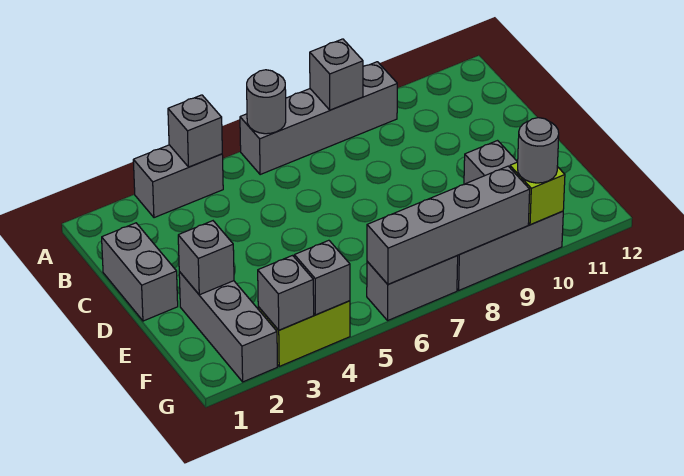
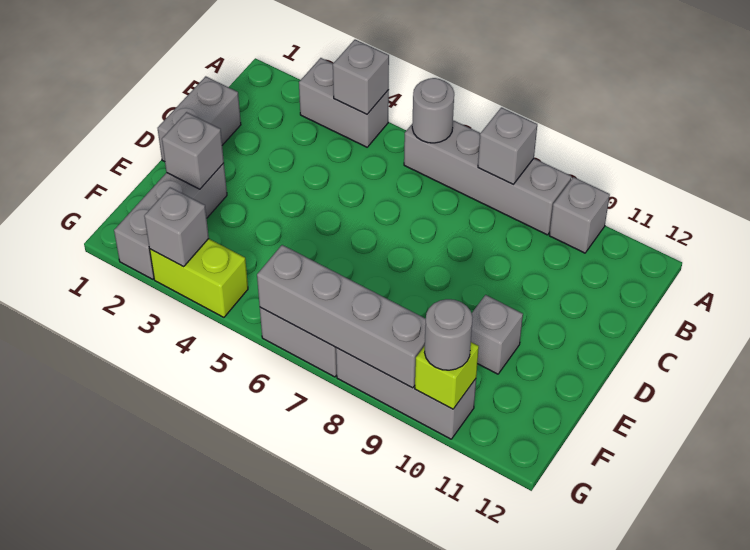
grey 1x1 brick [294,240,350,315] -> grey 1x1 brick moved to [549,177,610,253]

